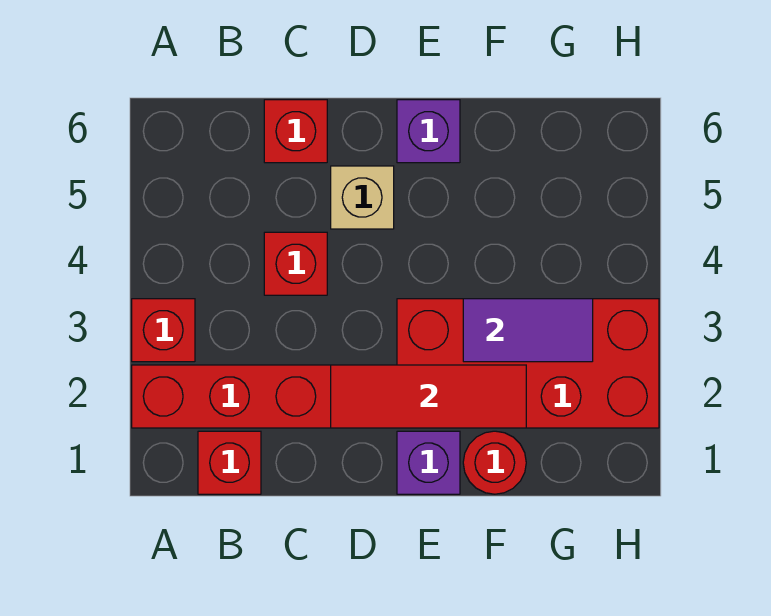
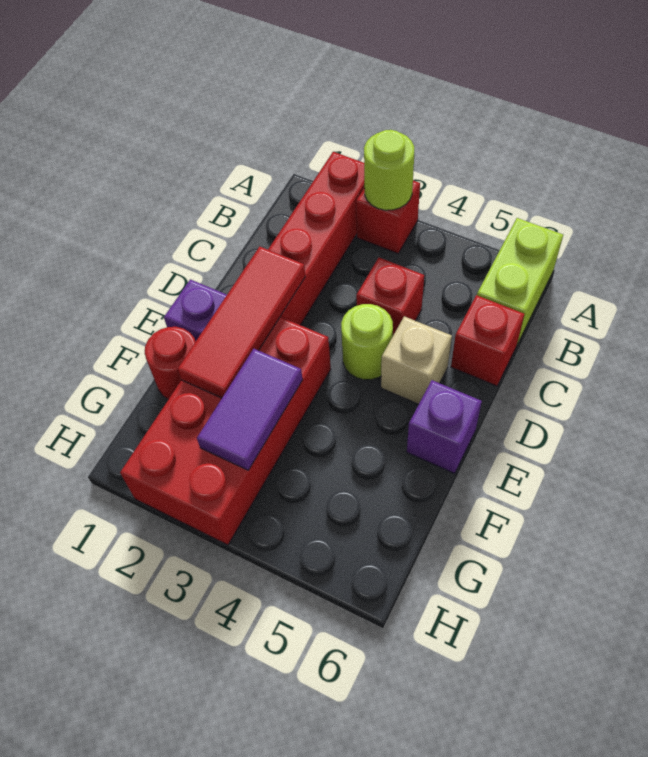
none -> lime 1x1 round brick [364,130,414,210]
none -> lime 1x2 brick [477,218,563,344]
red 1x1 brick [198,431,261,494] -> none
none -> lime 1x1 round brick [341,304,393,380]

